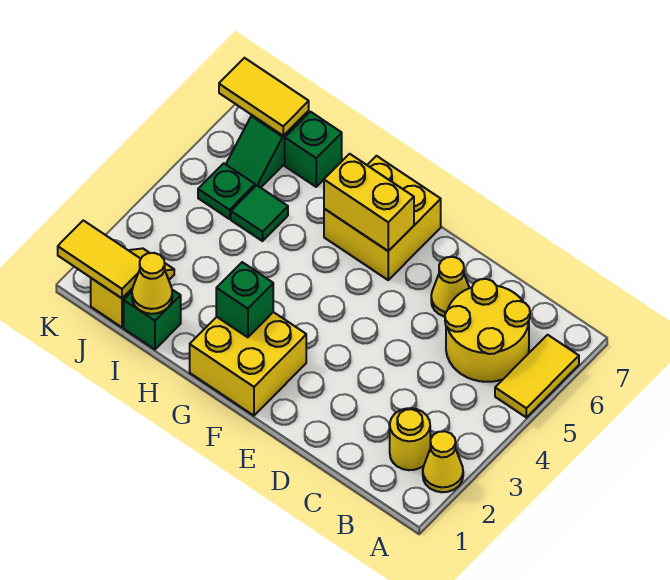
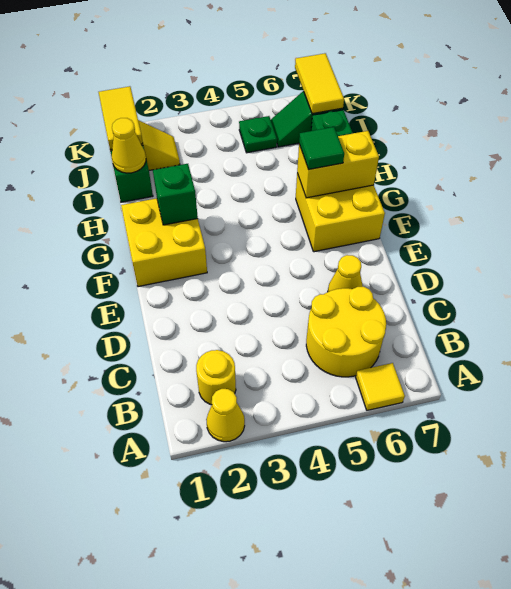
yellow 1x2 tile [495,335,579,417] -> yellow 1x1 tile [356,363,405,410]
yellow 1x2 brick [324,154,414,251] -> yellow 1x2 brick turned to [297,131,379,198]
green 1x1 tile [231,185,288,241] -> green 1x1 tile moved to [299,127,344,169]

